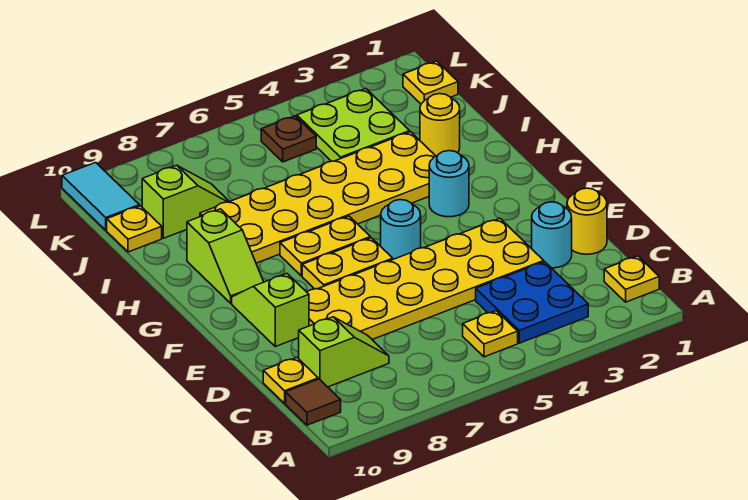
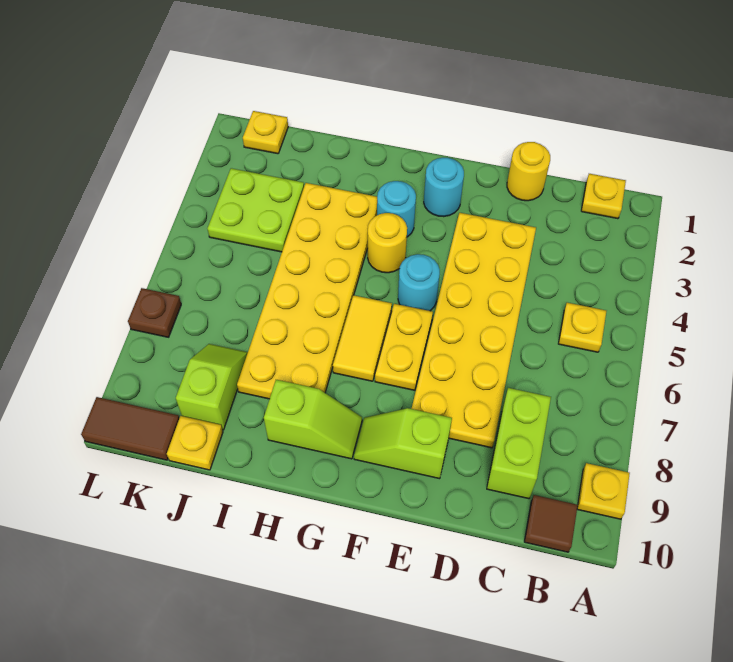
blue 2x2 plate [476,262,588,343] -> none
lime 1x2 slope [298,317,389,387] -> lime 1x2 brick [487,388,551,499]
yellow 1x1 plate [263,357,318,403] -> yellow 1x1 plate moved to [577,463,630,519]
cyan 1x1 round brick [532,202,572,268] -> cyan 1x1 round brick moved to [424,158,464,217]
yellow 1x2 plate [280,216,370,276] -> yellow 1x2 tile [333,295,392,381]
yellow 1x1 round brick [420,94,460,156] -> yellow 1x1 round brick moved to [368,213,407,273]
brown 1x1 plate [261,116,316,162] -> brown 1x1 plate moved to [128,288,181,337]
cyan 1x2 tile [62,162,139,230] -> brown 1x2 tile [81,397,179,460]

